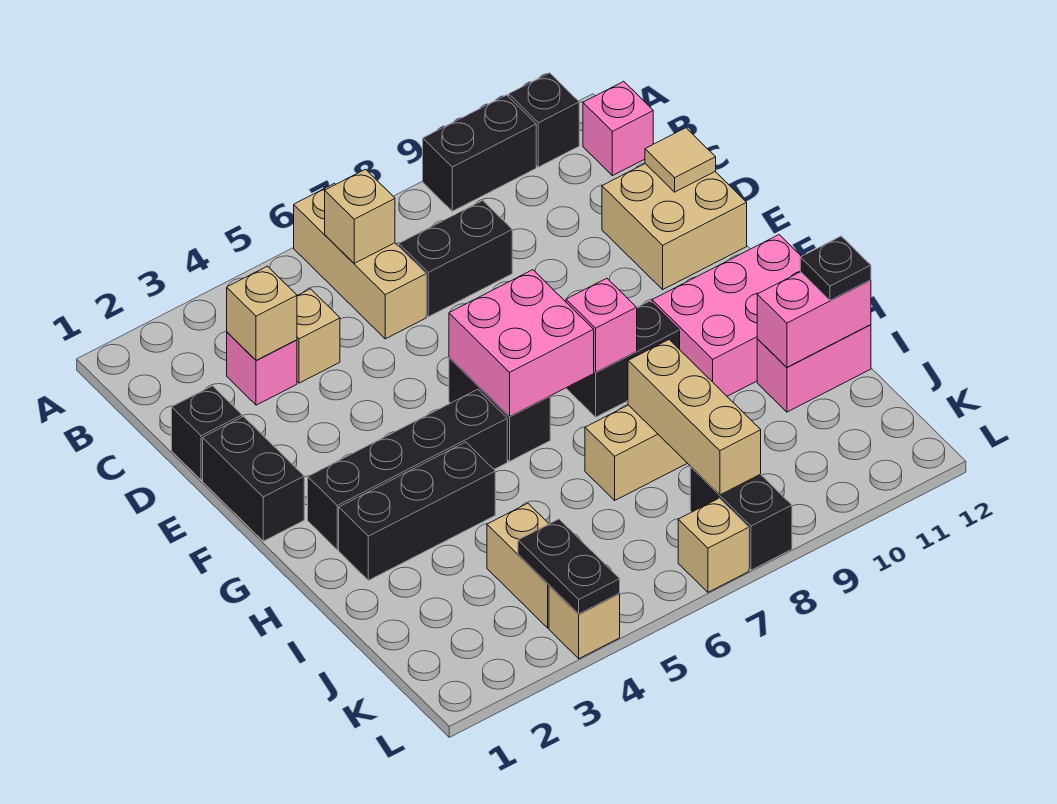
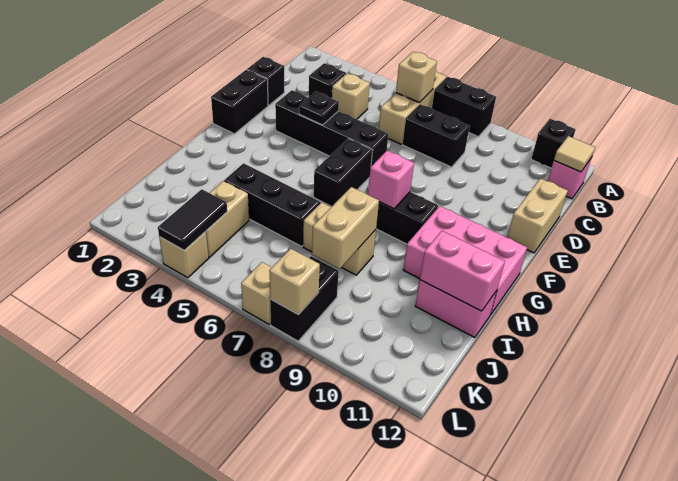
black 1x2 brick [423,95,536,211] -> black 1x2 brick moved to [432,77,496,137]
pink 1x1 brick [227,332,297,405] -> black 1x1 brick [309,63,346,98]
tan 1x1 brick [227,266,297,360] -> tan 1x1 brick moved to [269,249,320,315]
tan 2x2 brick [602,164,747,289] -> tan 1x2 brick [507,178,568,253]
tan 1x1 tile [645,128,716,192] -> tan 1x1 tile moved to [554,136,595,172]
pink 2x2 brick [449,270,594,416] -> none
black 1x4 brick [308,389,507,550] -> black 1x4 brick moved to [275,90,388,166]
black 1x3 brick [339,442,495,580] -> black 1x3 brick moved to [225,163,320,247]
tan 1x3 brick [628,340,761,495] -> tan 1x2 brick [312,187,379,269]
black 1x1 plate [800,236,871,300] -> black 1x1 plate moved to [299,91,339,125]
black 1x2 plate [518,519,620,614] -> black 1x2 tile [158,189,227,250]

